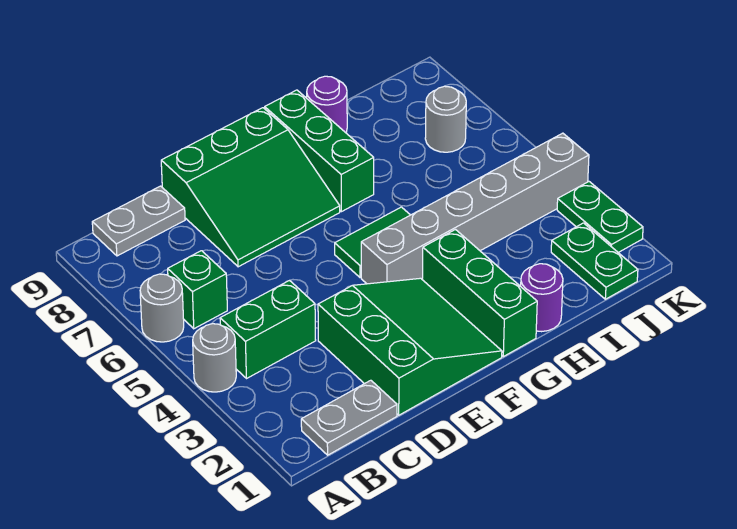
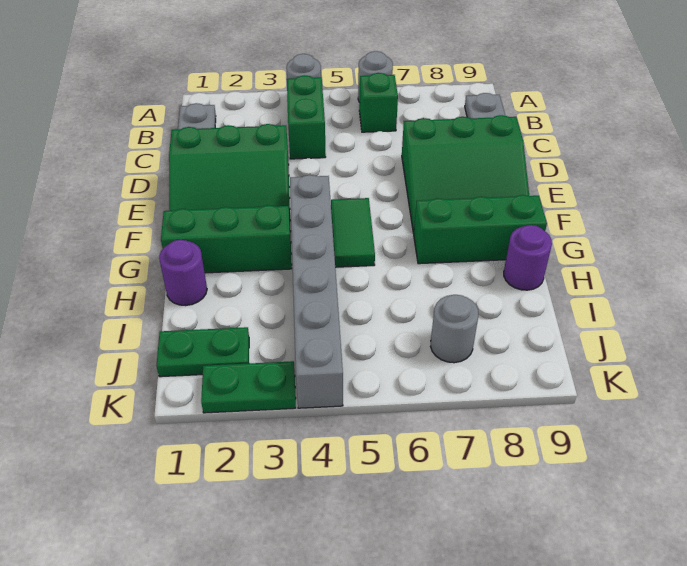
green 3x3 slope [161,108,340,267] -> green 3x3 slope turned to [402,115,529,234]

